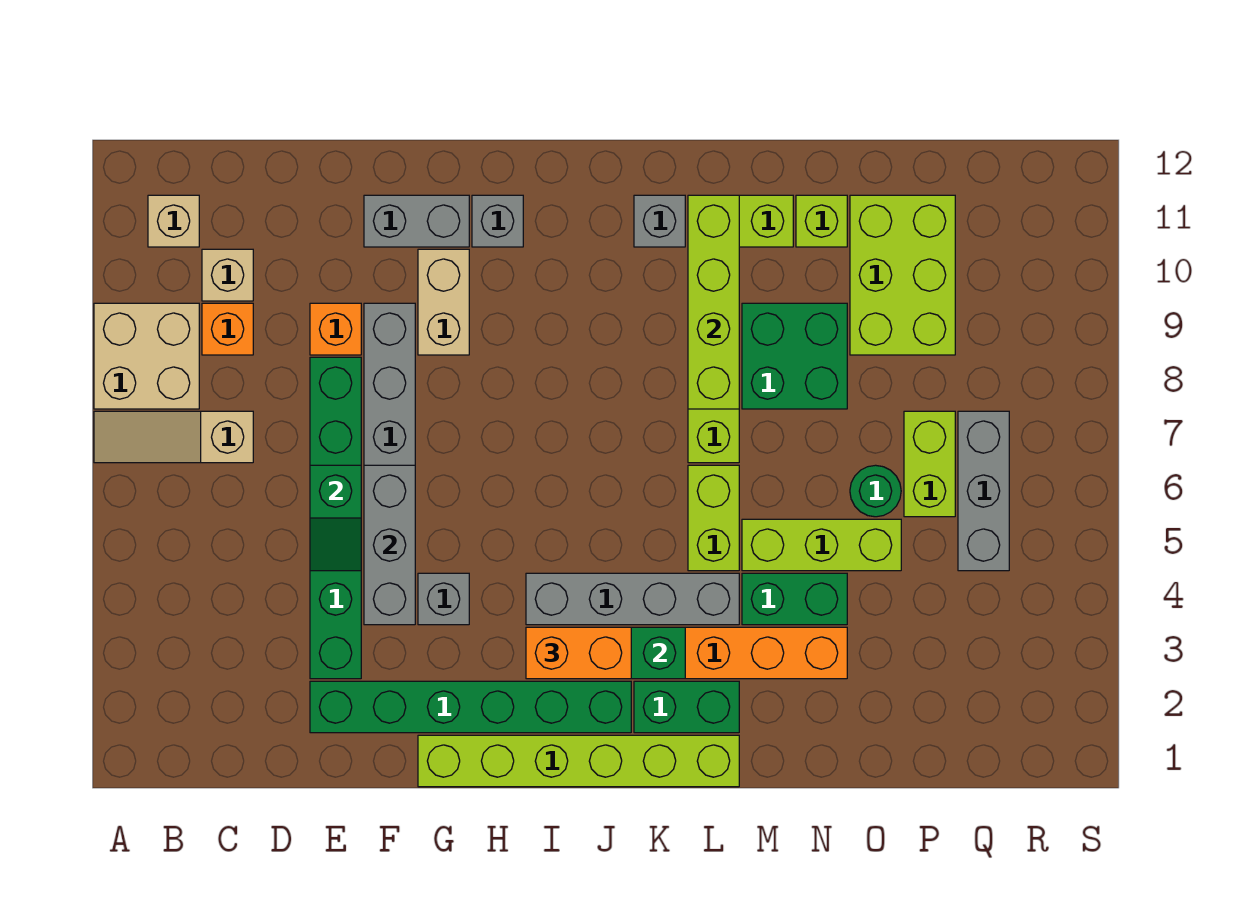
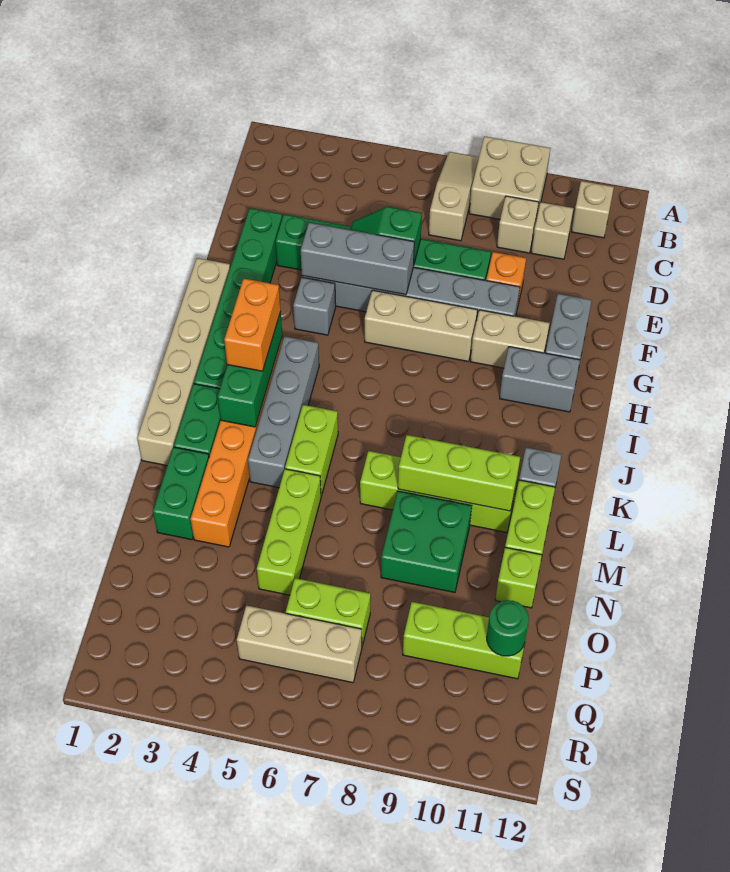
orange 1x1 brick [202,303,253,355] -> tan 1x1 brick [497,196,539,253]
lime 1x6 brick [418,735,739,787] -> tan 1x6 brick [137,258,230,466]
none -> tan 1x3 brick [365,290,477,362]
grey 1x1 brick [472,195,523,247] -> grey 1x2 brick [500,347,580,412]
lime 1x2 brick [688,465,739,571] -> lime 1x2 brick turned to [285,405,338,496]
lime 1x4 brick [688,195,739,409] -> lime 1x3 brick [398,435,520,511]
green 1x2 brick [742,573,847,625] -> green 1x2 brick moved to [153,447,209,540]
green 1x1 round brick [850,465,901,517] -> green 1x1 round brick moved to [487,600,529,656]
lime 2x3 brick [850,195,955,355] -> lime 1x3 brick [403,602,528,679]
grey 1x3 brick [958,411,1009,571] -> tan 1x3 brick [237,606,362,683]

